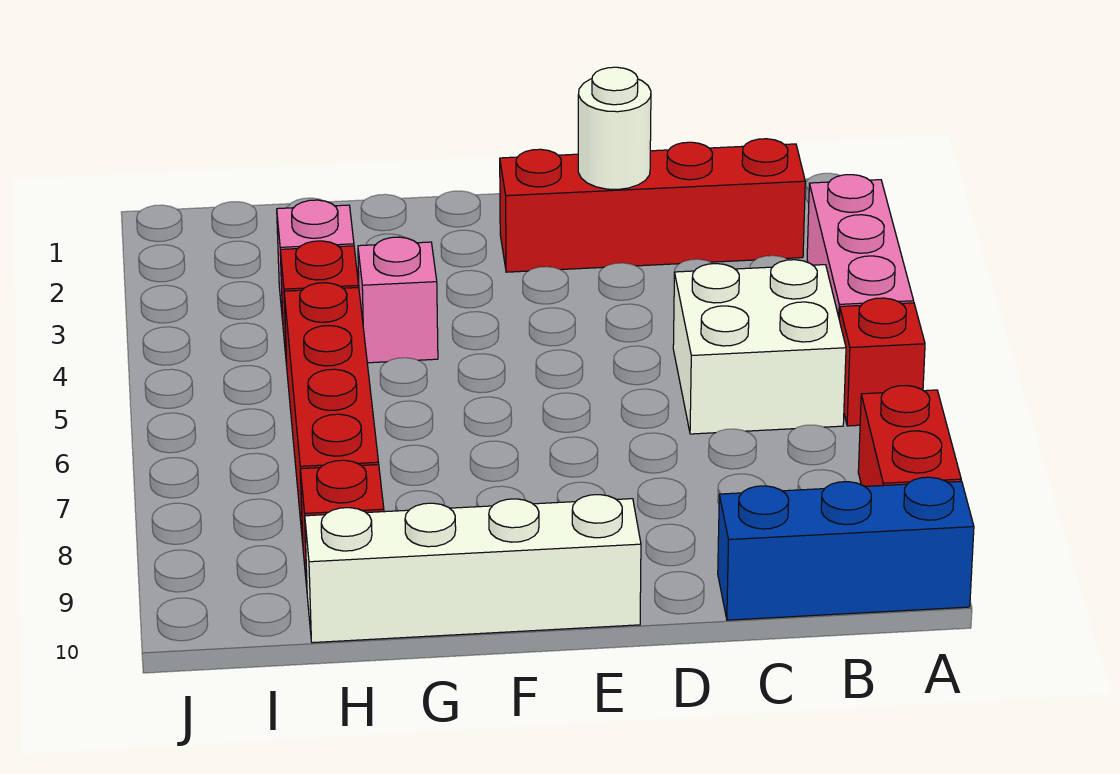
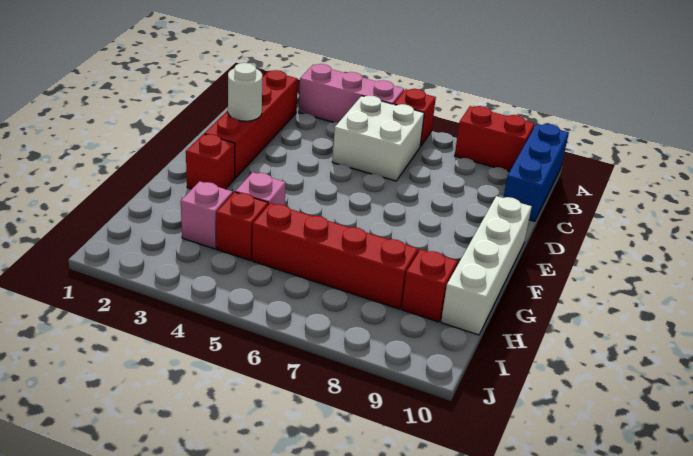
none -> red 1x1 brick [186,134,235,189]

